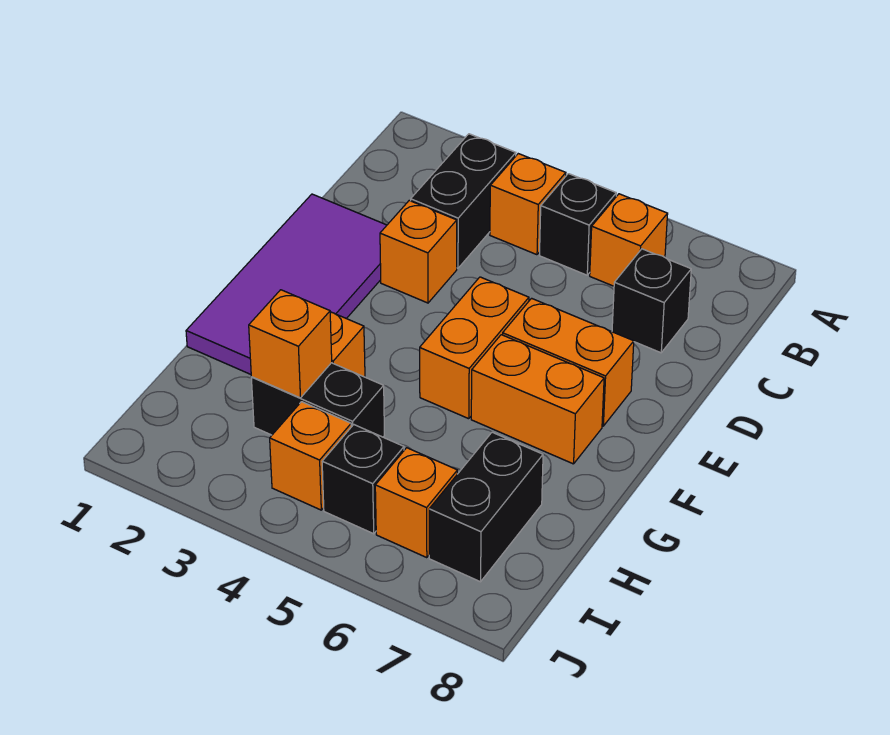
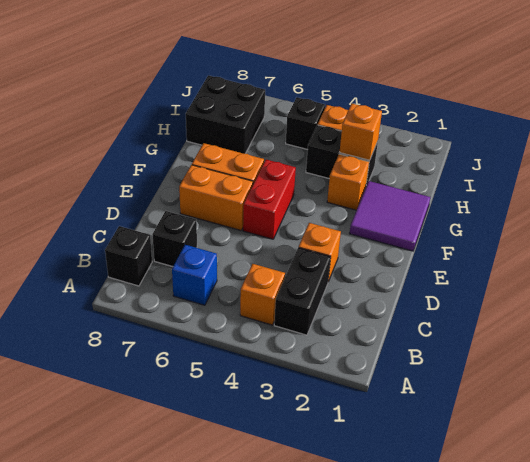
black 1x1 brick [540,174,616,275] -> black 1x1 brick moved to [105,226,152,286]
orange 1x1 brick [590,194,668,286] -> blue 1x1 brick [172,245,217,305]
purple 2x4 tile [186,194,387,374] -> purple 2x2 tile [350,181,430,251]
orange 1x2 brick [420,277,529,419] -> red 1x2 brick [243,160,296,239]
black 1x2 brick [429,432,543,582] -> black 2x2 brick [186,75,265,154]
orange 1x1 brick [375,448,457,558] -> none

